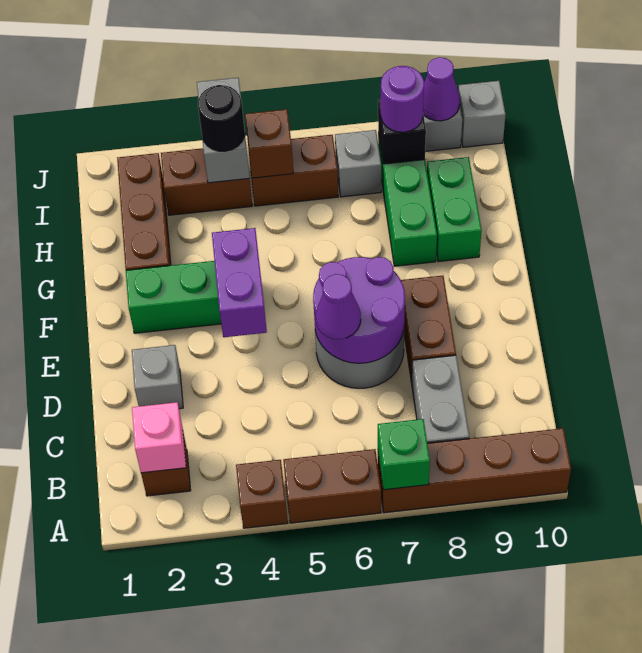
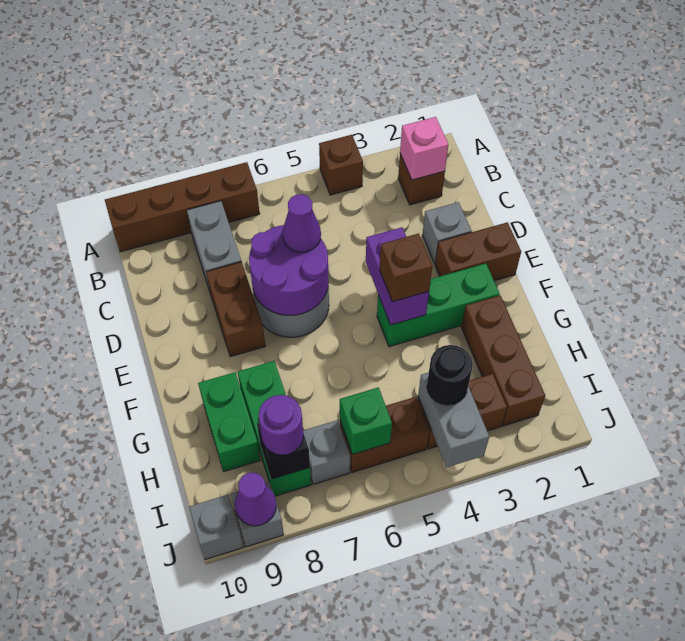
brown 1x2 brick [283,449,381,523] -> brown 1x2 brick moved to [435,222,521,281]
green 1x1 brick [378,419,430,490] -> green 1x1 brick moved to [340,387,392,454]
brown 1x1 brick [245,109,294,178] -> brown 1x1 brick moved to [379,234,432,302]

